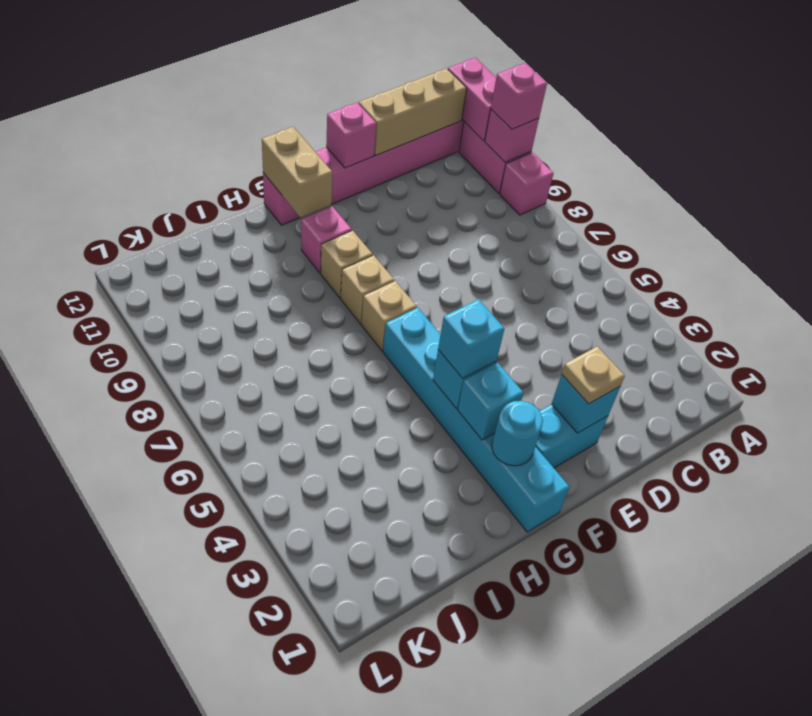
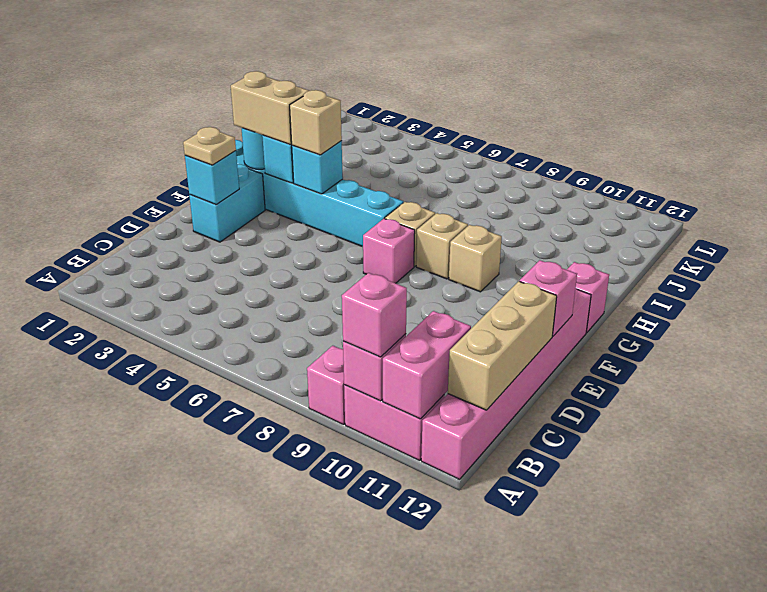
pink 1x2 brick [448,58,496,141] -> pink 1x2 brick turned to [383,311,471,419]
cyan 1x1 brick [438,299,504,378] -> tan 1x1 brick [290,90,342,155]
pink 1x1 brick [301,206,352,273] -> pink 1x1 brick moved to [363,219,415,283]
tan 1x2 brick [262,127,332,218] -> tan 1x2 brick moved to [231,71,310,144]

